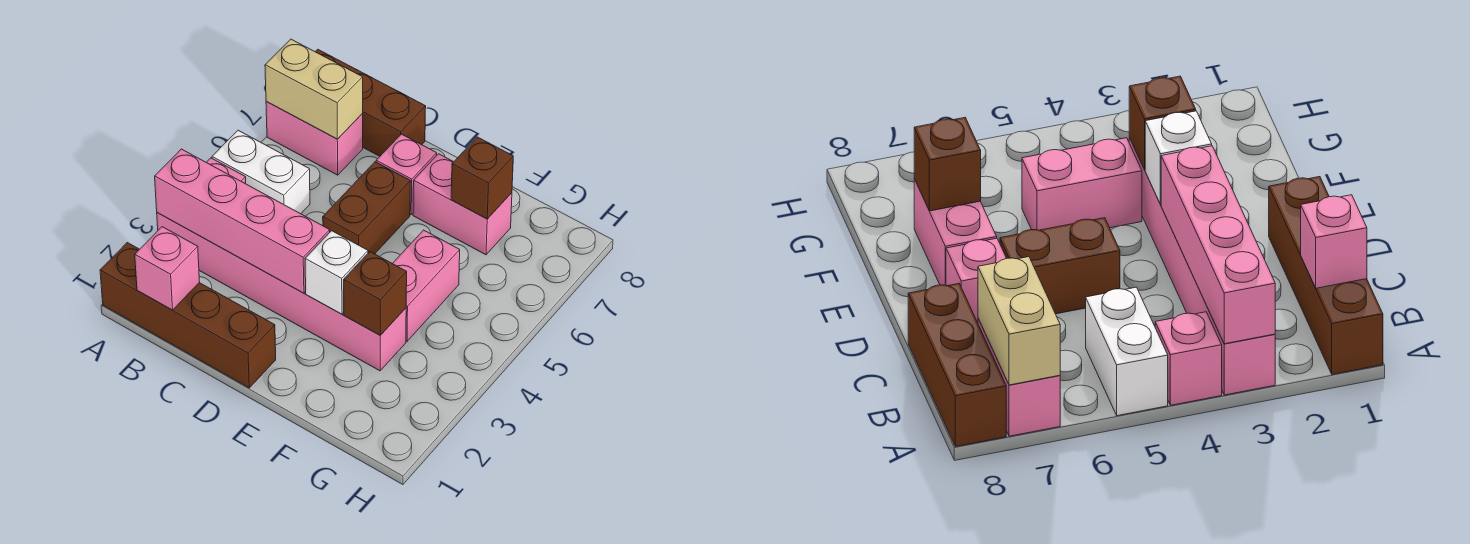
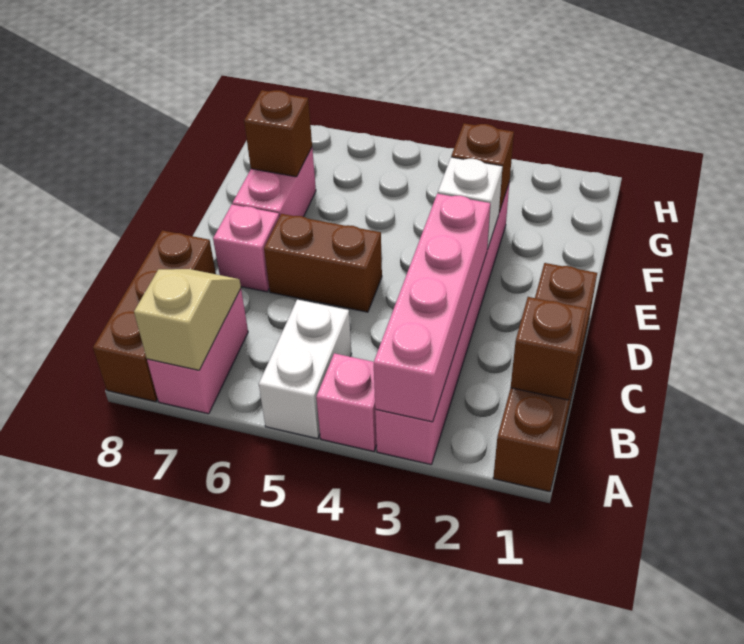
tan 1x2 brick [265,39,363,139] -> tan 1x2 slope [134,269,241,370]
pink 1x1 brick [135,227,199,310] -> brown 1x1 brick [511,297,587,400]
pink 1x2 brick [392,230,460,341] -> none

